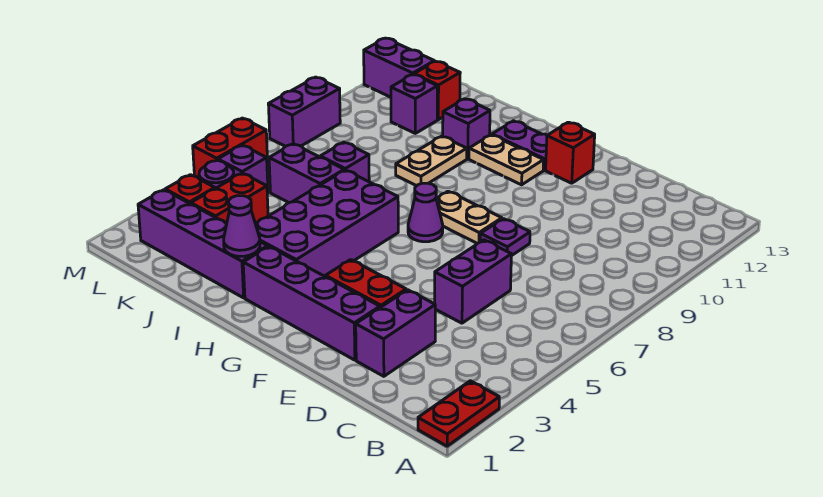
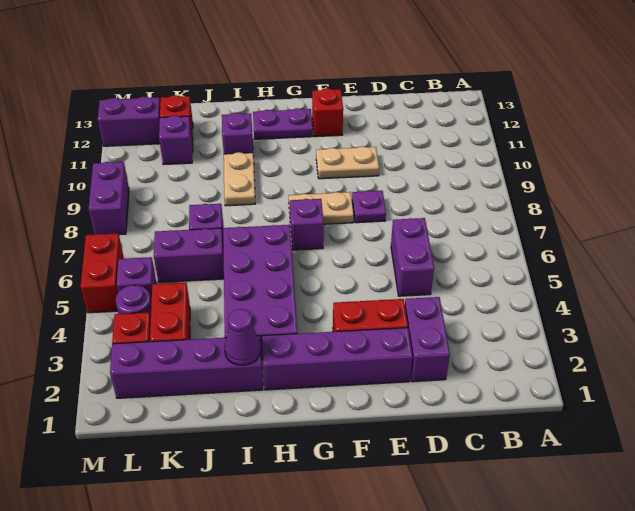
red 1x2 plate [418,381,499,446] -> none
purple 1x1 cone [408,183,443,242] -> purple 1x1 brick [290,199,324,250]
tan 1x2 plate [469,135,544,185] -> tan 1x2 plate moved to [316,146,379,179]

